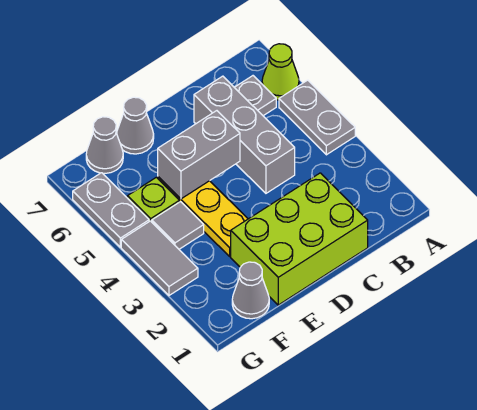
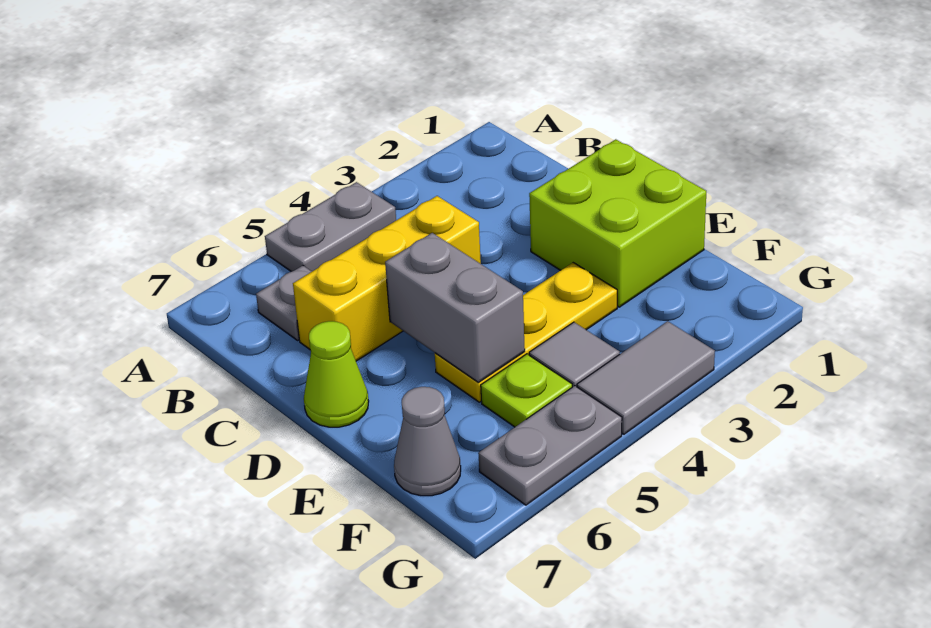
lime 1x1 cone [262,44,299,100] -> lime 1x1 cone moved to [304,321,369,427]
lime 2x3 brick [231,173,368,305] -> lime 2x2 brick [529,139,706,307]
grey 1x3 brick [194,76,295,193] -> yellow 1x3 brick [293,196,481,361]
grey 1x1 cone [117,97,154,154] -> none
grey 1x1 cone [232,262,269,319] -> none

